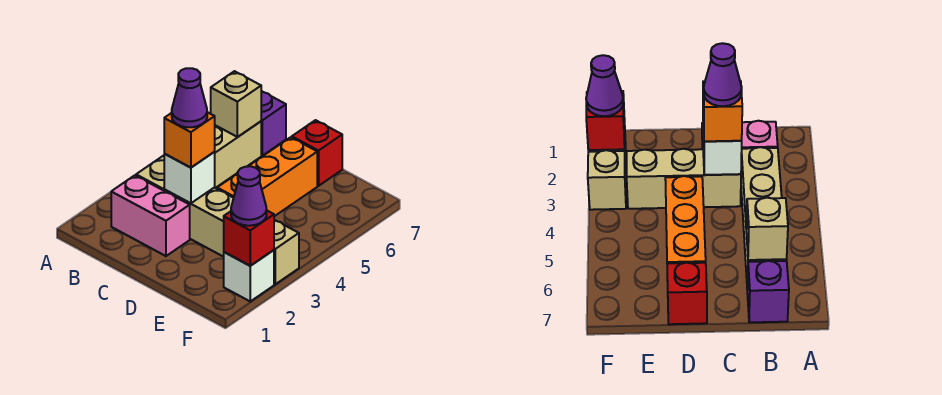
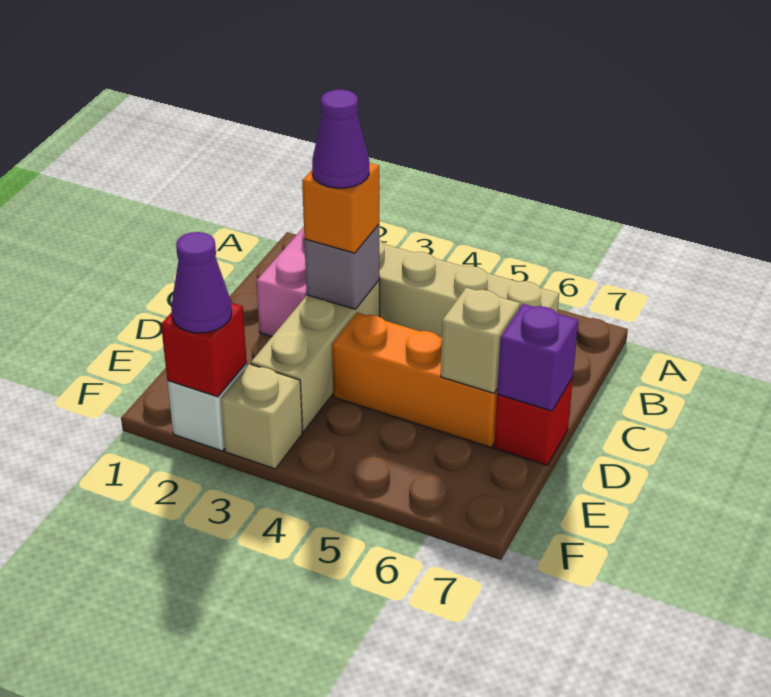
tan 1x1 brick [211,71,261,137] -> tan 1x1 brick moved to [441,288,520,393]
purple 1x1 brick [261,91,286,156] -> purple 1x1 brick moved to [497,304,578,411]
white 1x1 brick [164,152,215,203] -> grey 1x1 brick [304,225,380,309]

